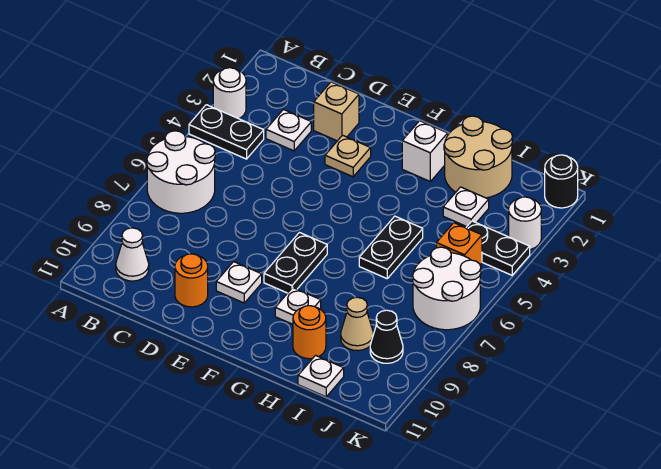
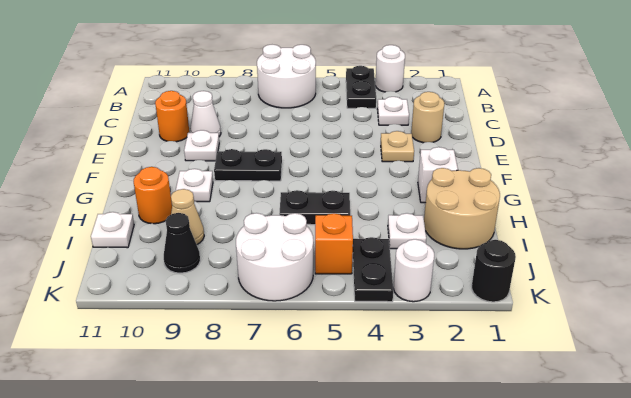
white 1x1 cone [116,228,149,281] -> white 1x1 cone moved to [190,91,221,137]
tan 1x1 brick [314,82,359,141] -> tan 1x1 round brick [411,92,444,143]

